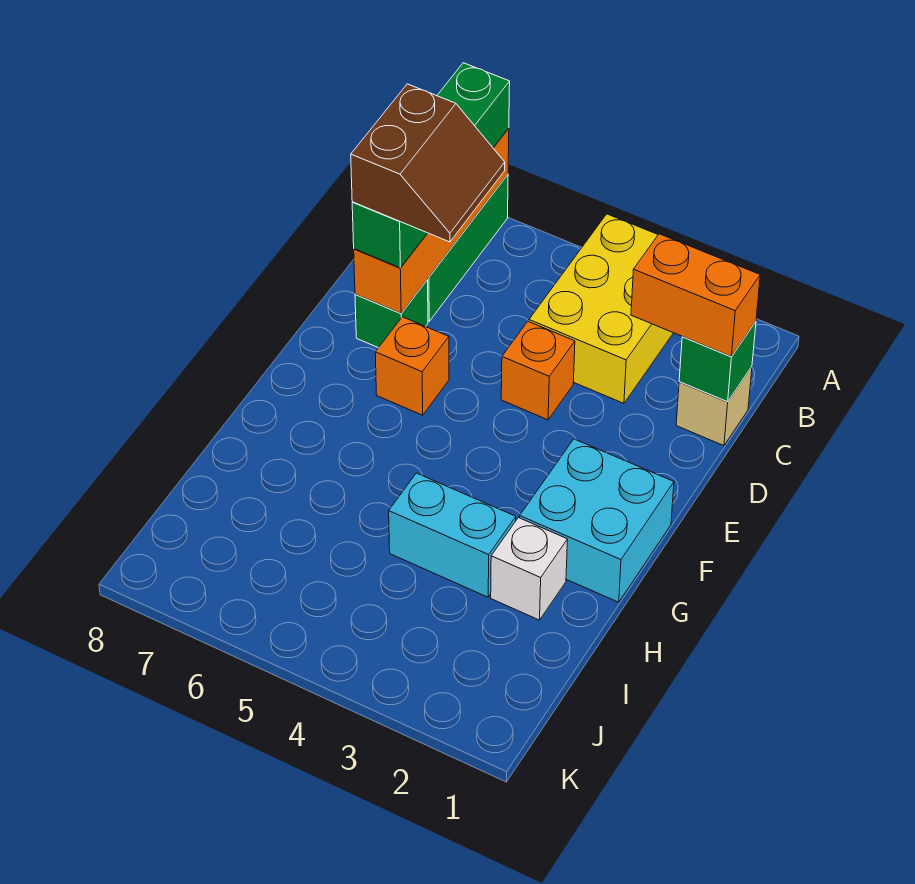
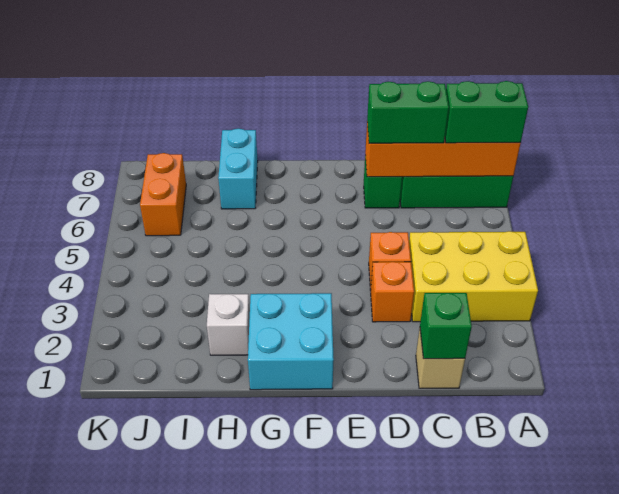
orange 1x2 brick [631,234,760,357] -> orange 1x2 brick moved to [140,153,186,236]
brown 2x2 slope [351,84,505,242] -> none
orange 1x1 brick [375,317,449,415] -> orange 1x1 brick moved to [371,262,414,322]
cyan 1x2 brick [389,473,516,597] -> cyan 1x2 brick moved to [218,128,258,209]

